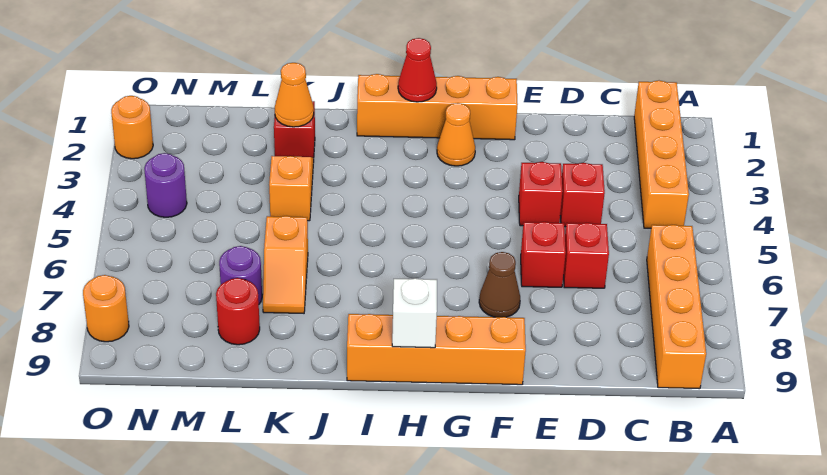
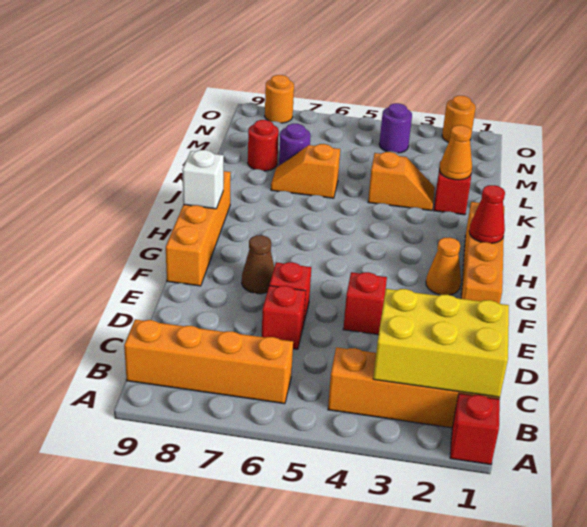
none -> yellow 2x3 brick [373,289,509,398]
red 1x1 brick [560,163,605,227] -> red 1x1 brick moved to [450,393,500,465]

